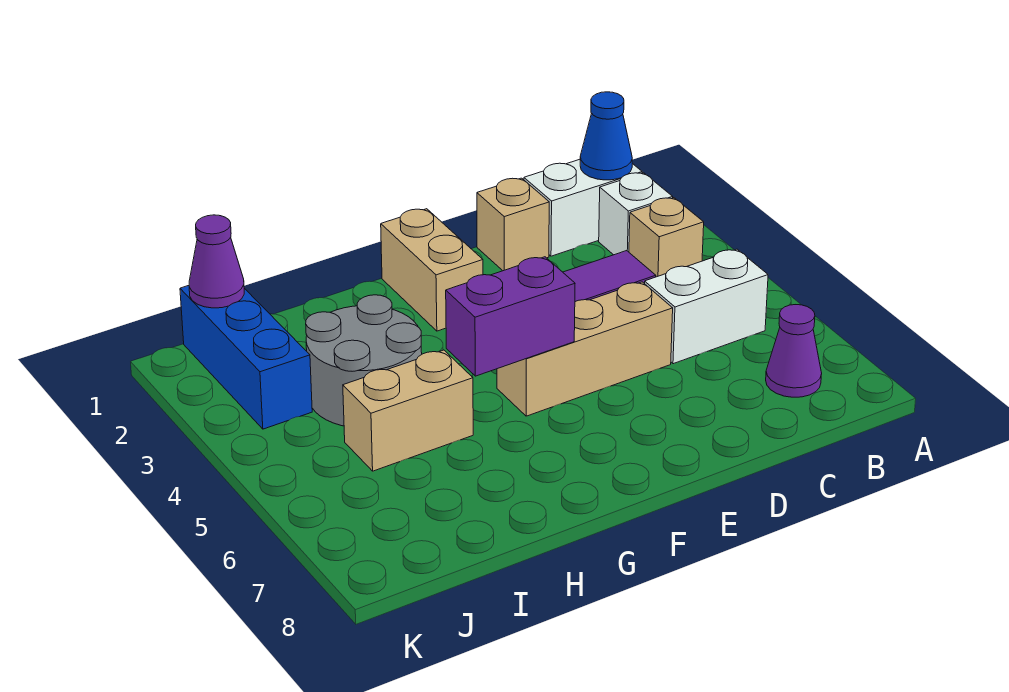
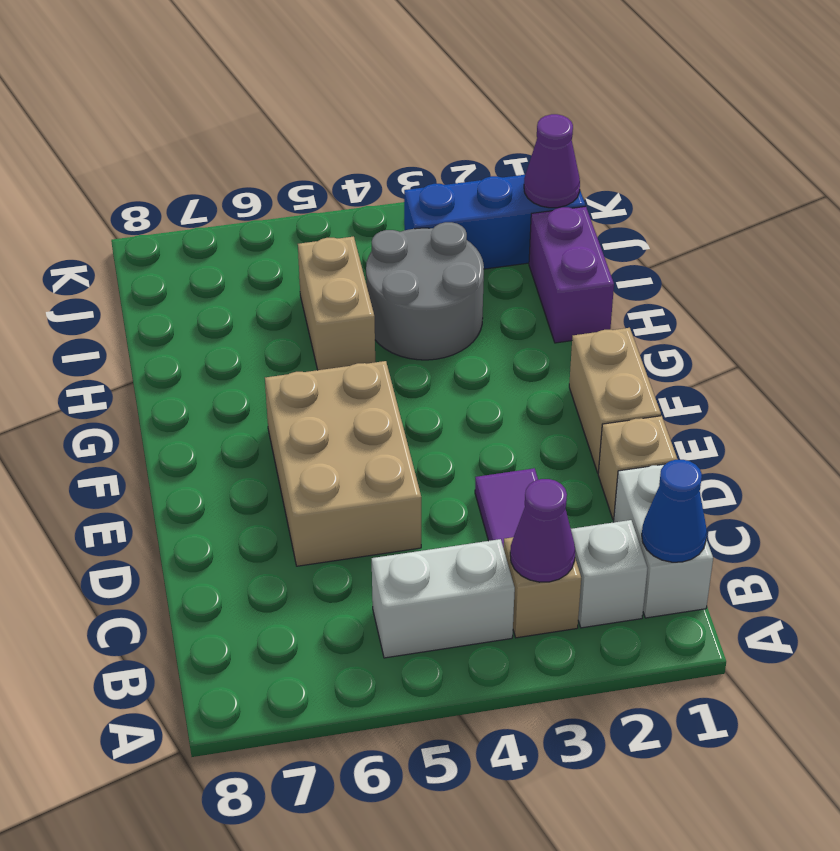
white 1x2 brick [645,249,768,364] -> white 1x2 brick turned to [372,539,515,658]
purple 1x1 cone [766,305,822,397] -> purple 1x1 cone moved to [510,479,575,582]
tan 1x3 brick [497,282,673,416] -> tan 2x3 brick [265,361,421,566]
tan 1x2 brick [381,209,483,331] -> tan 1x2 brick turned to [569,328,661,473]
purple 1x2 brick [446,257,575,376] -> purple 1x2 brick moved to [529,206,614,343]

